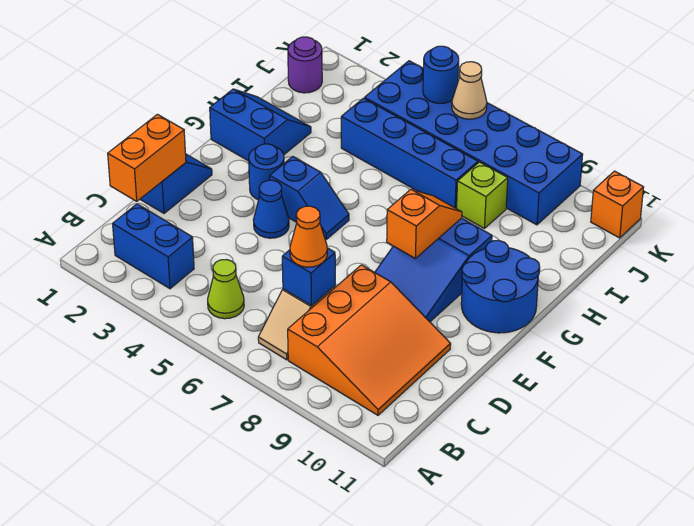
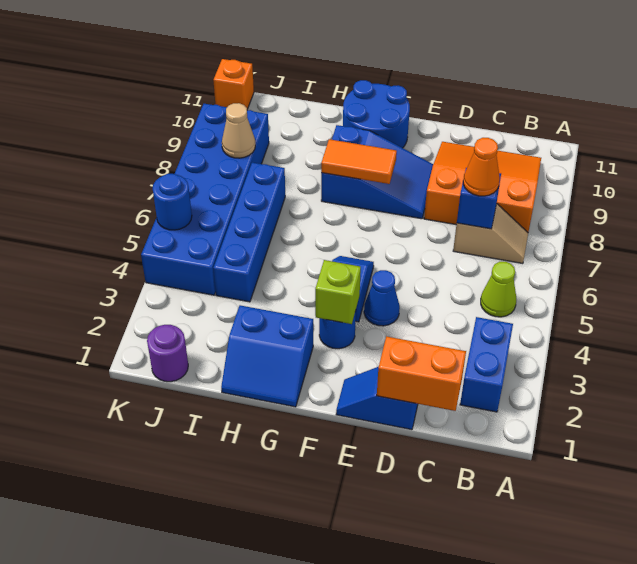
orange 1x2 slope [387,190,462,258] -> orange 1x2 tile [321,139,397,184]
blue 2x2 slope [210,89,311,161] -> blue 2x2 slope turned to [221,305,313,407]
lime 1x1 brick [457,162,508,228] -> lime 1x1 brick moved to [315,260,361,324]
tan 1x1 cone [452,62,487,119] -> tan 1x1 cone moved to [222,103,255,158]

